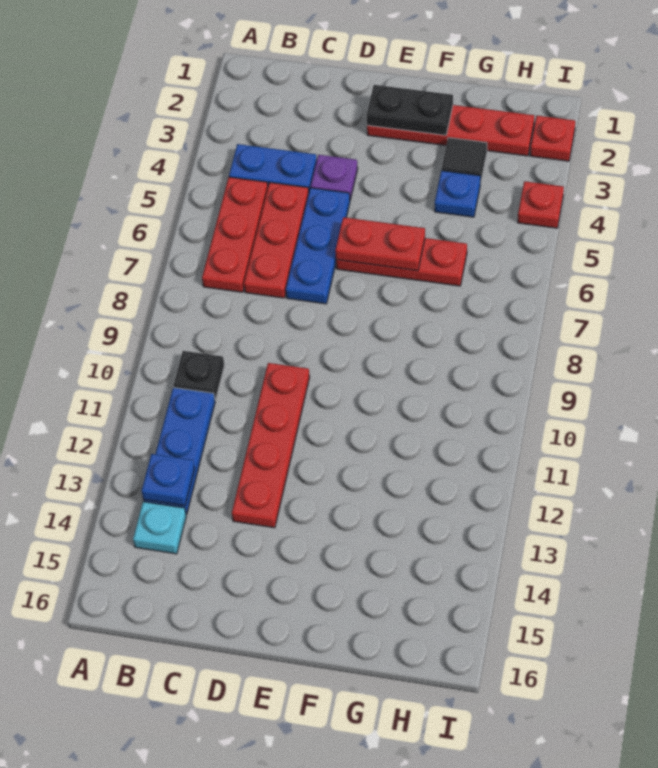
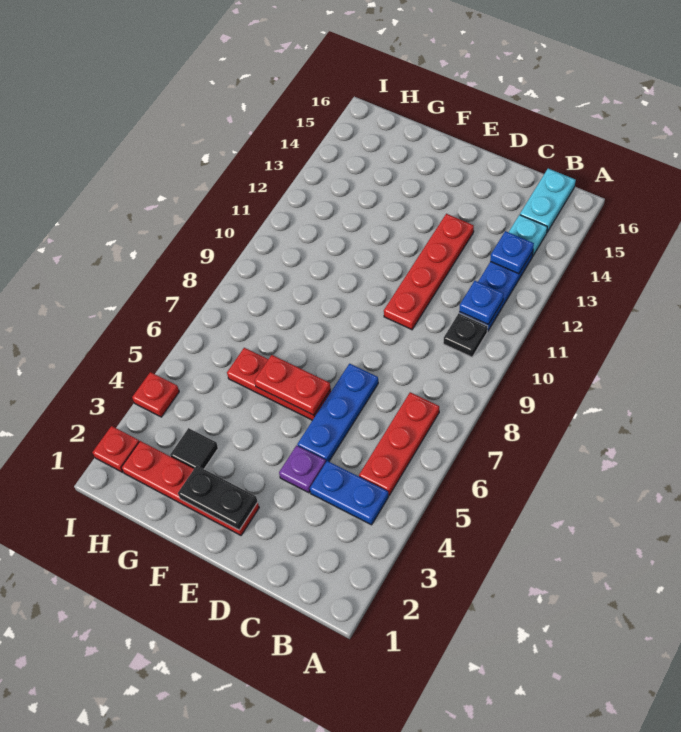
none -> cyan 1x2 plate [520,169,576,232]
red 1x3 plate [244,182,309,298] -> none
blue 1x1 plate [435,171,481,217] -> blue 1x1 plate moved to [459,281,504,324]

